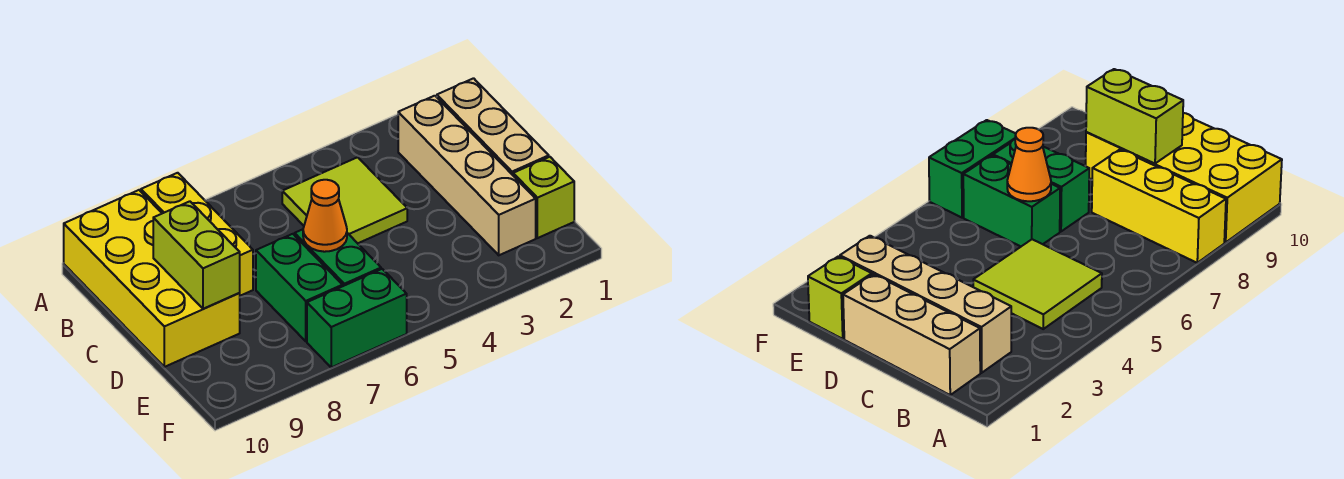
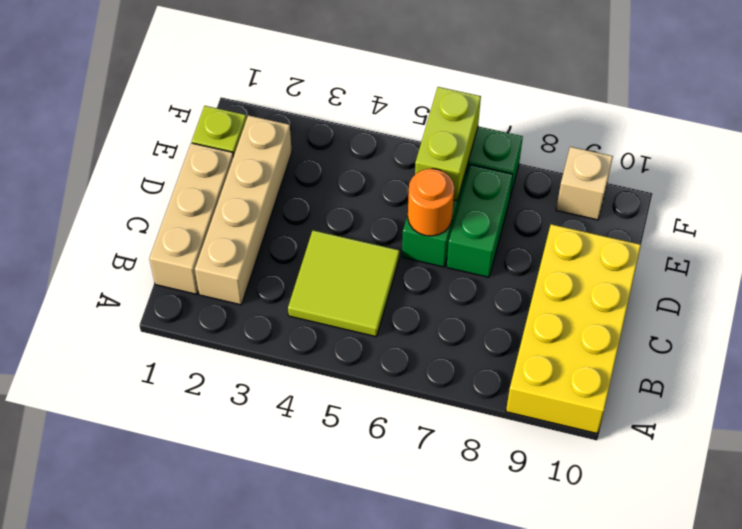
yellow 1x3 brick [141,173,253,296] -> none
lime 1x2 brick [153,201,240,309] -> lime 1x2 brick moved to [415,87,481,201]
orange 1x1 cone [303,180,347,252] -> orange 1x1 round brick [408,169,454,236]
none -> tan 1x1 brick [556,147,613,220]

